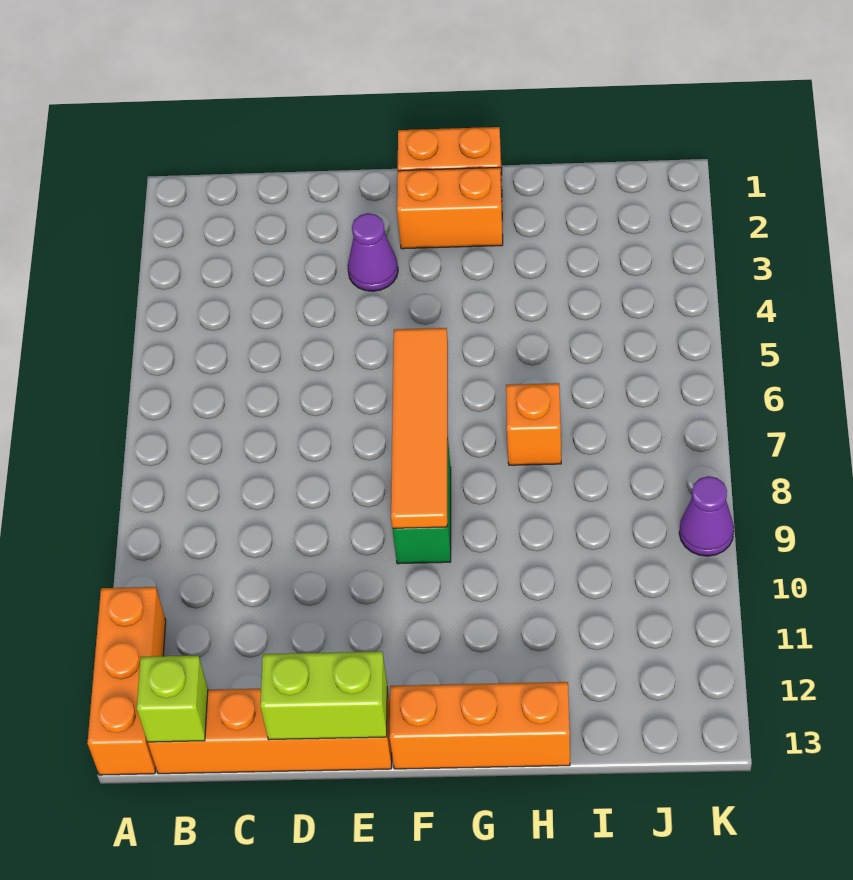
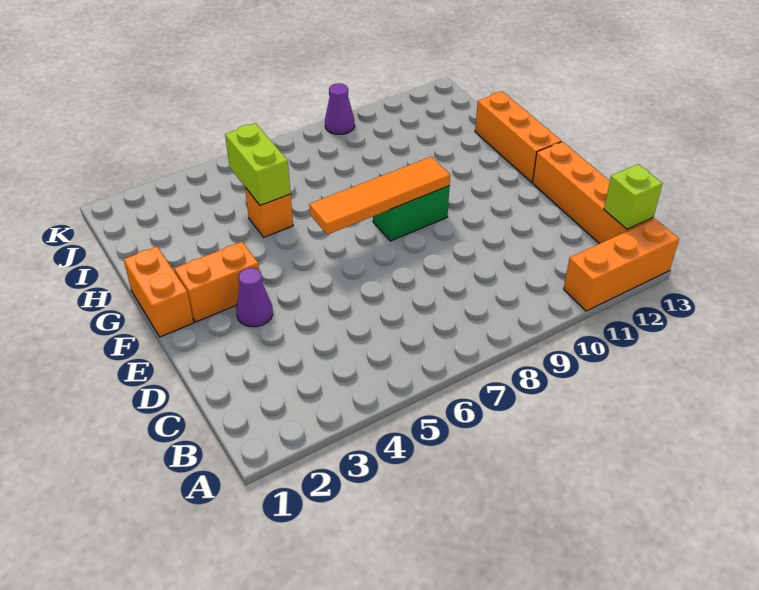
lime 1x2 brick [260,651,387,740] -> lime 1x2 brick moved to [225,123,291,206]
orange 1x2 brick [397,167,503,249] -> orange 1x2 brick turned to [174,242,259,322]
orange 1x1 brick [506,383,561,465] -> orange 1x1 brick moved to [245,187,293,237]

